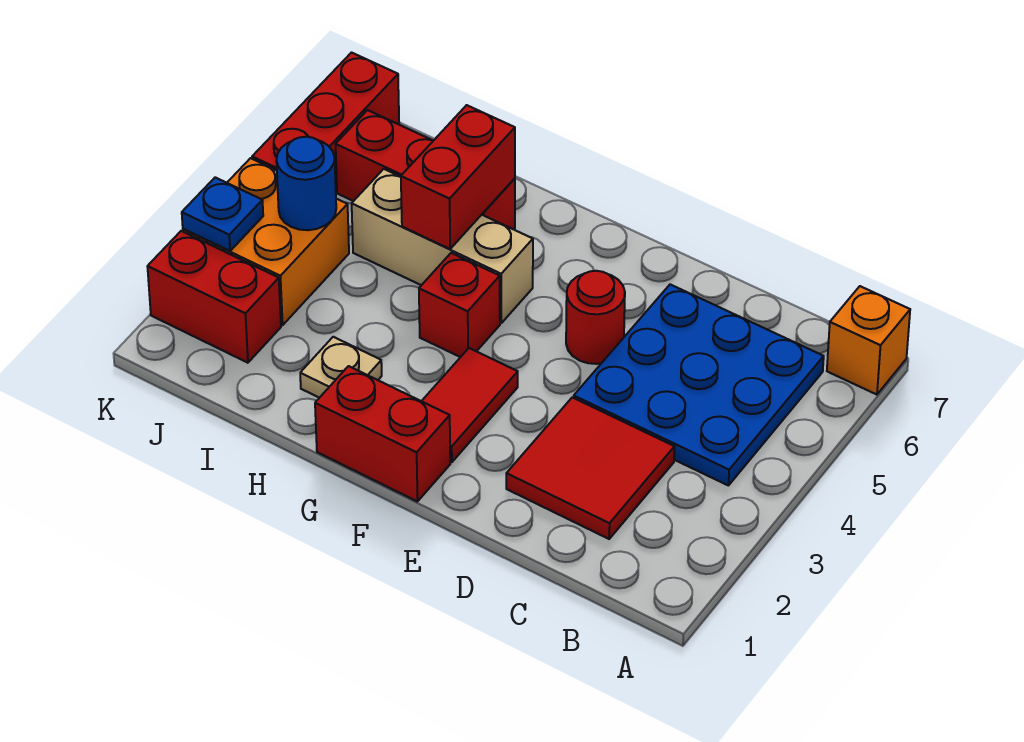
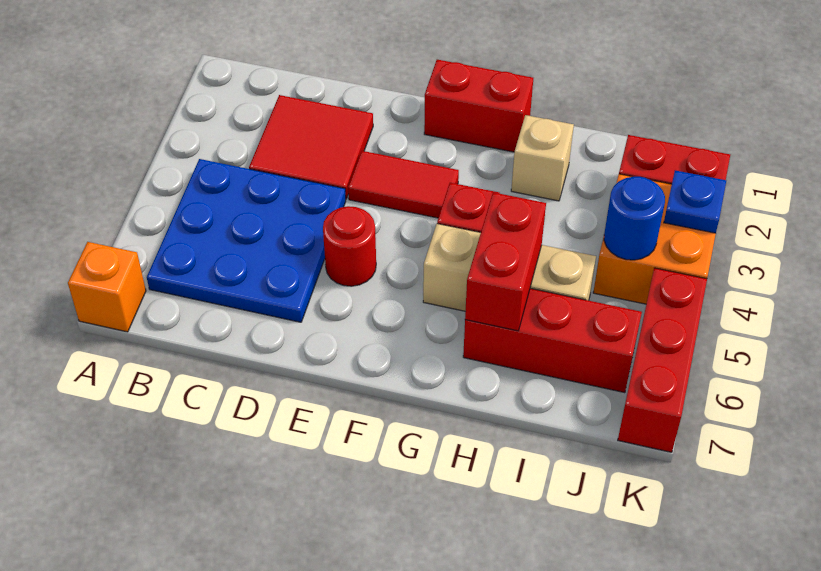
red 1x2 tile [422,348,518,462] -> red 1x2 tile turned to [348,151,459,218]
tan 1x1 plate [300,337,382,398] -> tan 1x1 brick [511,115,574,201]

